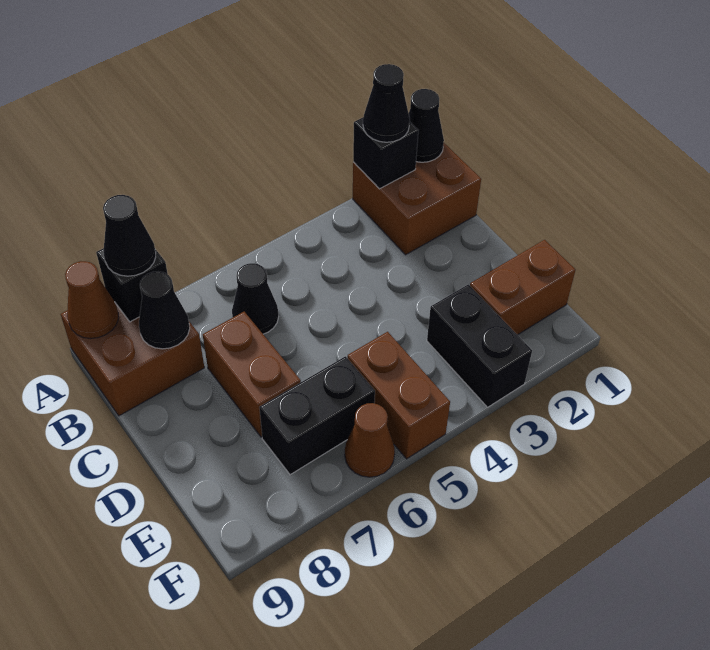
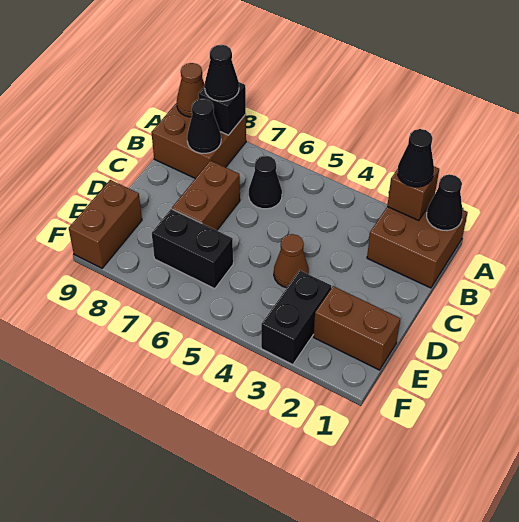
black 1x1 brick [353,118,418,189] -> brown 1x1 brick [387,167,439,221]
brown 1x2 brick [347,332,450,459] -> brown 1x2 brick moved to [69,180,142,268]
brown 1x1 cone [345,403,395,477] -> brown 1x1 cone moved to [274,234,309,288]

